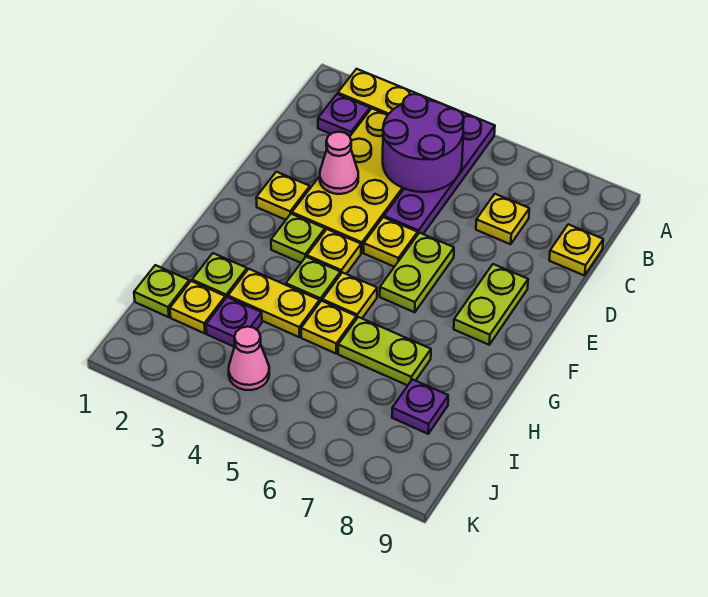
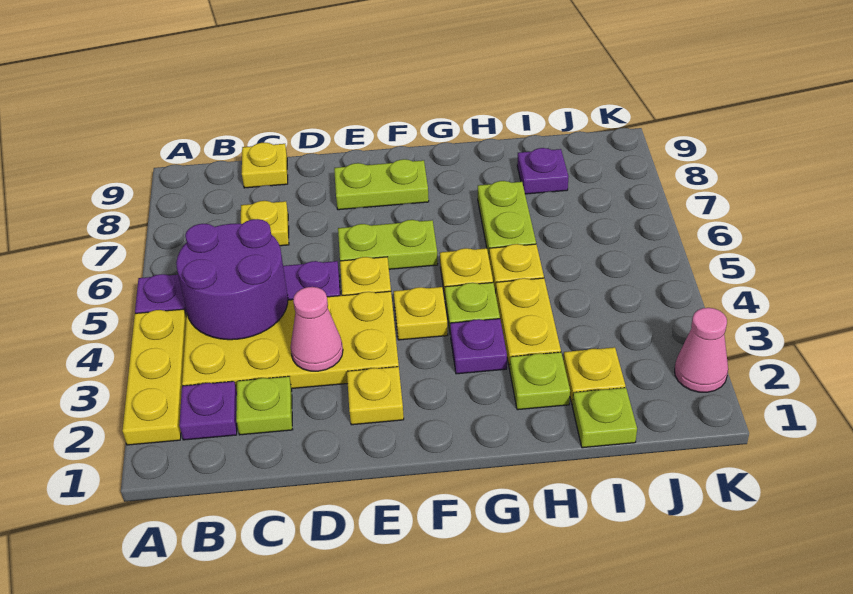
lime 1x1 plate [271,214,325,263] -> lime 1x1 plate moved to [236,376,293,435]
purple 1x1 plate [206,297,262,347] -> purple 1x1 plate moved to [450,319,507,374]
pink 1x1 cone [229,327,269,390] -> pink 1x1 cone moved to [675,308,728,392]

